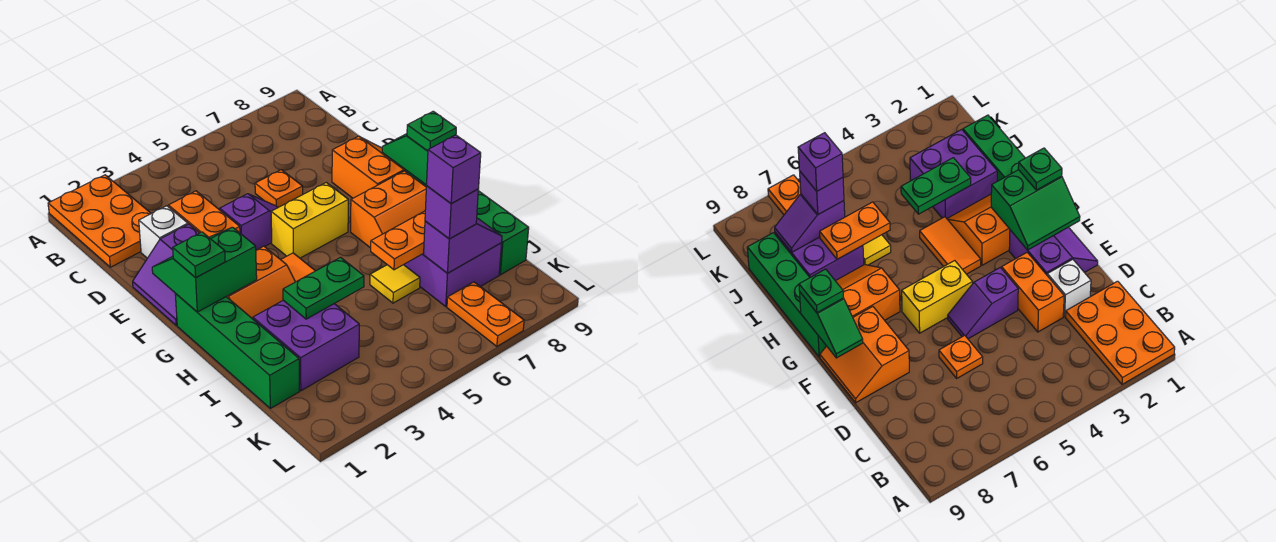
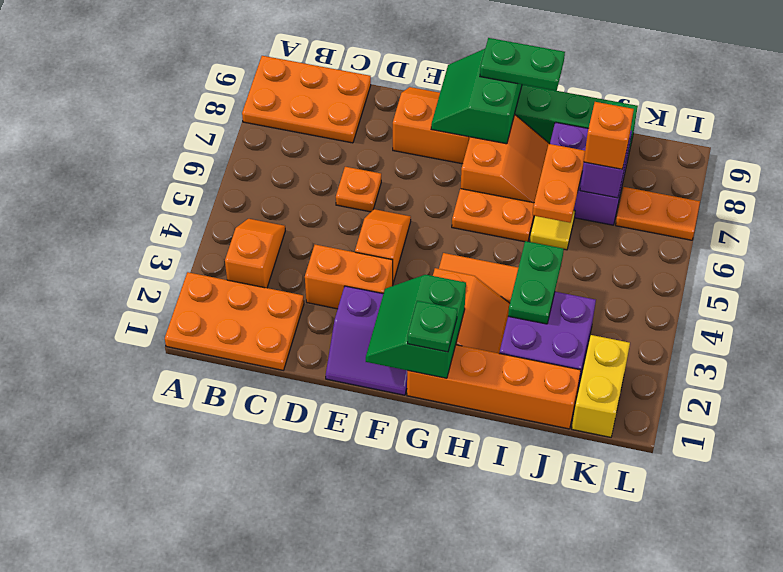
none -> orange 2x3 plate [242,56,371,143]
none -> orange 1x2 slope [225,219,285,288]
white 1x1 brick [139,206,188,258] -> none
purple 1x2 slope [220,194,278,250] -> orange 1x2 slope [355,209,411,283]
yellow 1x2 brick [271,182,348,258] -> yellow 1x2 brick moved to [572,335,630,437]
green 1x2 slope [382,134,428,185] -> green 2x2 slope [431,49,522,144]
green 1x4 brick [175,294,299,408] -> orange 1x4 brick [407,345,581,429]
none -> orange 1x2 plate [452,189,534,242]
green 1x1 plate [407,111,456,151] -> green 1x2 plate [480,38,565,91]
purple 1x1 brick [425,186,478,239] -> orange 1x1 brick [584,102,634,169]
purple 1x1 brick [427,135,481,204] -> none

